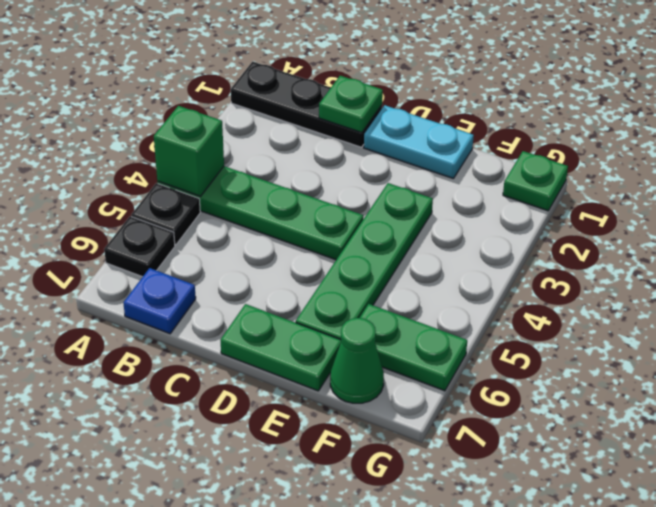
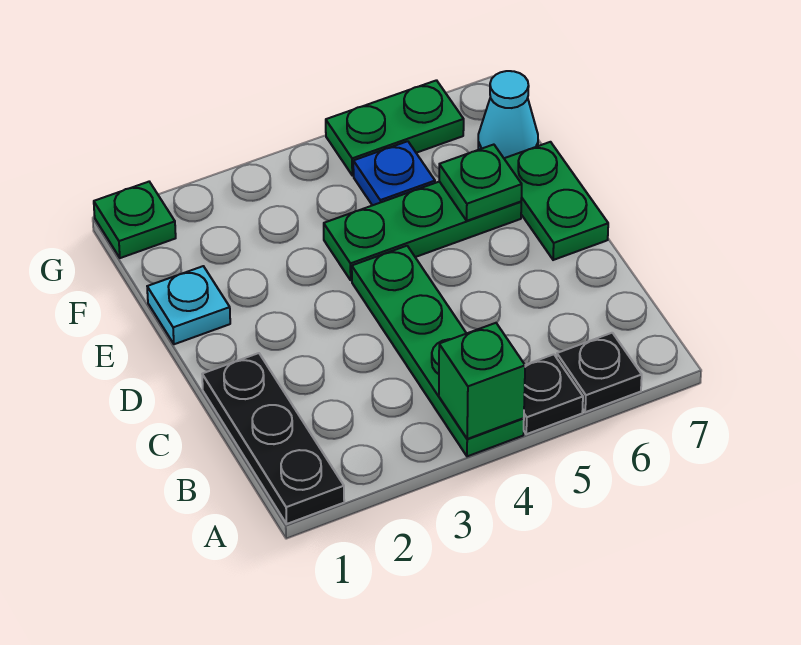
blue 1x1 plate [123,268,196,334] -> blue 1x1 plate moved to [353,141,435,205]
green 1x1 plate [319,76,383,133] -> green 1x1 plate moved to [439,145,522,221]
cyan 1x2 plate [364,105,474,179] -> cyan 1x1 plate [147,266,230,344]
green 1x4 plate [296,183,433,340] -> green 1x3 plate [324,182,521,280]
green 1x2 plate [360,304,467,391] -> green 1x2 plate turned to [326,80,464,175]
green 1x1 cone [330,318,384,403] -> cyan 1x1 cone [478,71,538,158]

